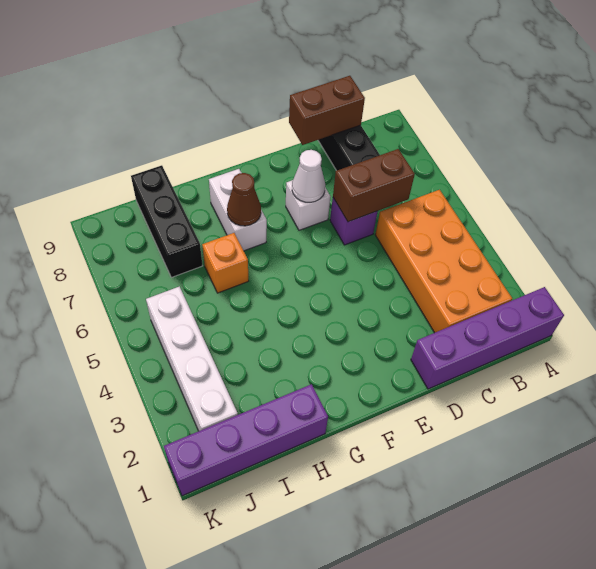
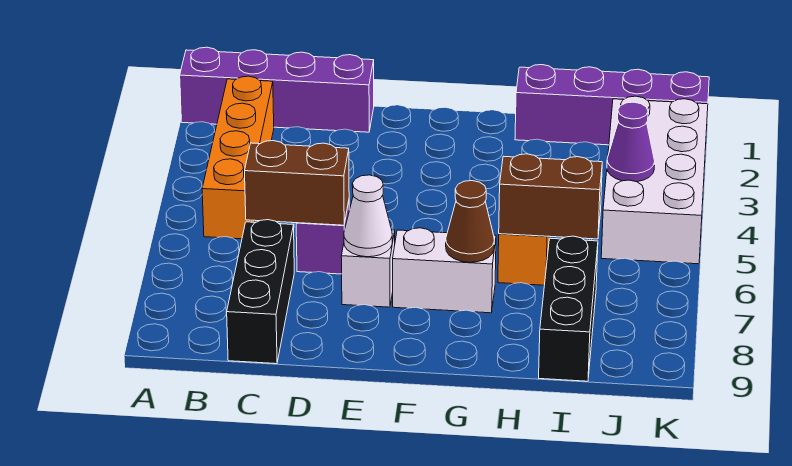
orange 2x4 brick [375,190,512,333] -> orange 1x4 brick [202,76,274,239]
brown 1x2 brick [289,76,365,145] -> brown 1x2 brick moved to [499,154,602,239]
white 1x2 brick [209,169,267,251] -> white 1x2 brick turned to [393,228,496,313]
white 1x4 brick [146,286,238,431] -> white 2x4 brick [601,96,708,264]
none -> purple 1x1 cone [607,102,655,182]

